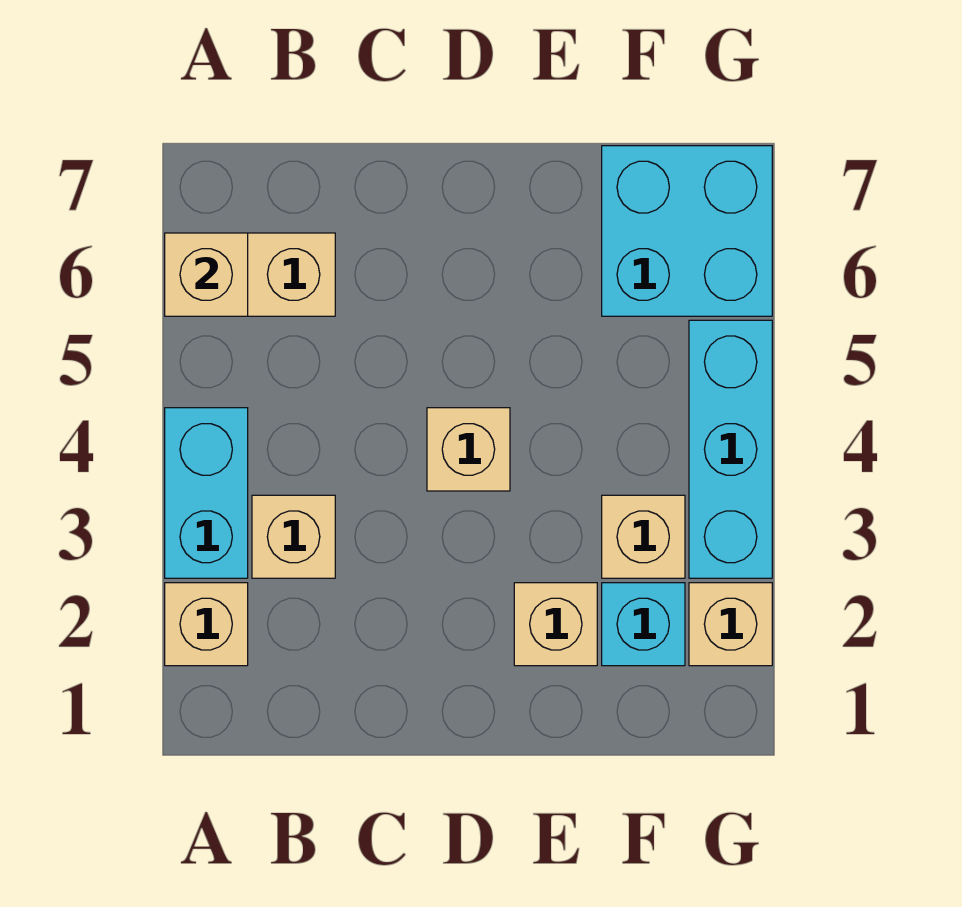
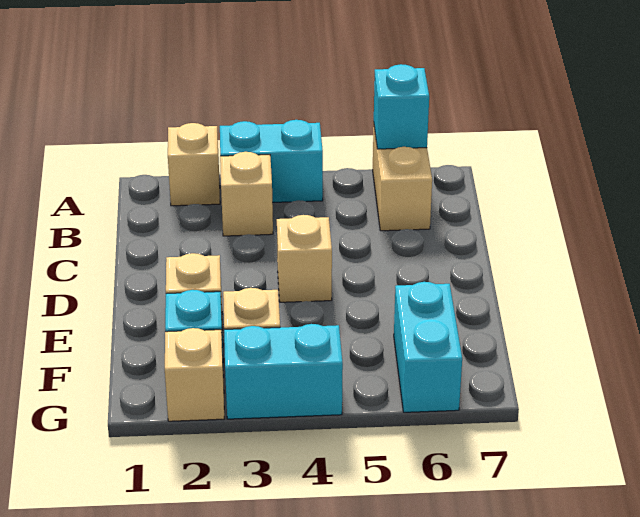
tan 1x1 brick [165,233,248,316] -> cyan 1x1 brick [374,64,429,149]
cyan 2x2 brick [602,146,772,316] -> cyan 1x2 brick [394,282,462,412]
cyan 1x3 brick [689,320,772,578] -> cyan 1x2 brick [224,324,343,419]

